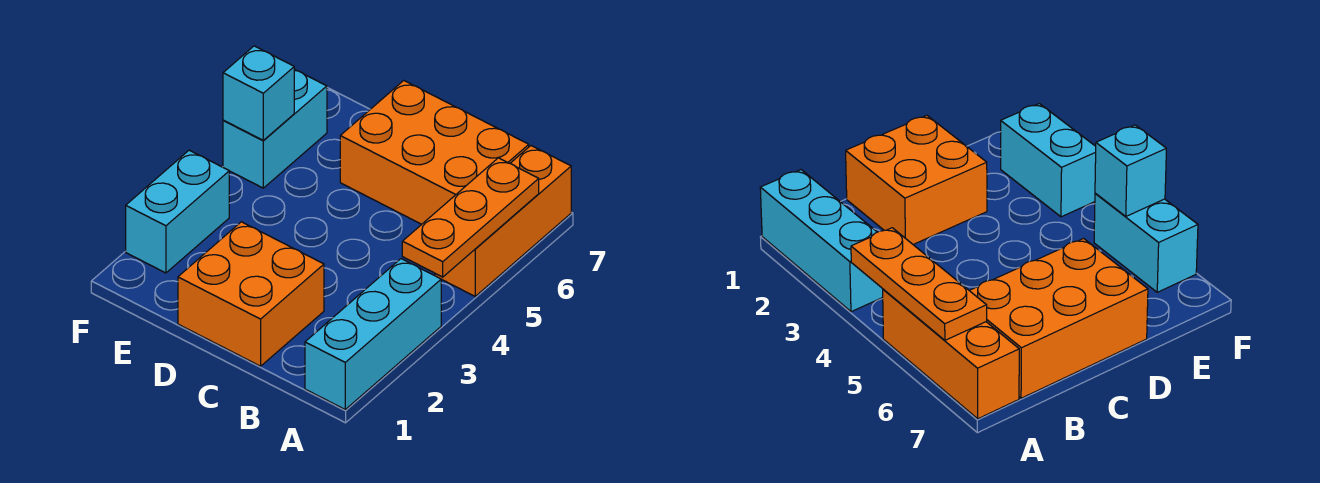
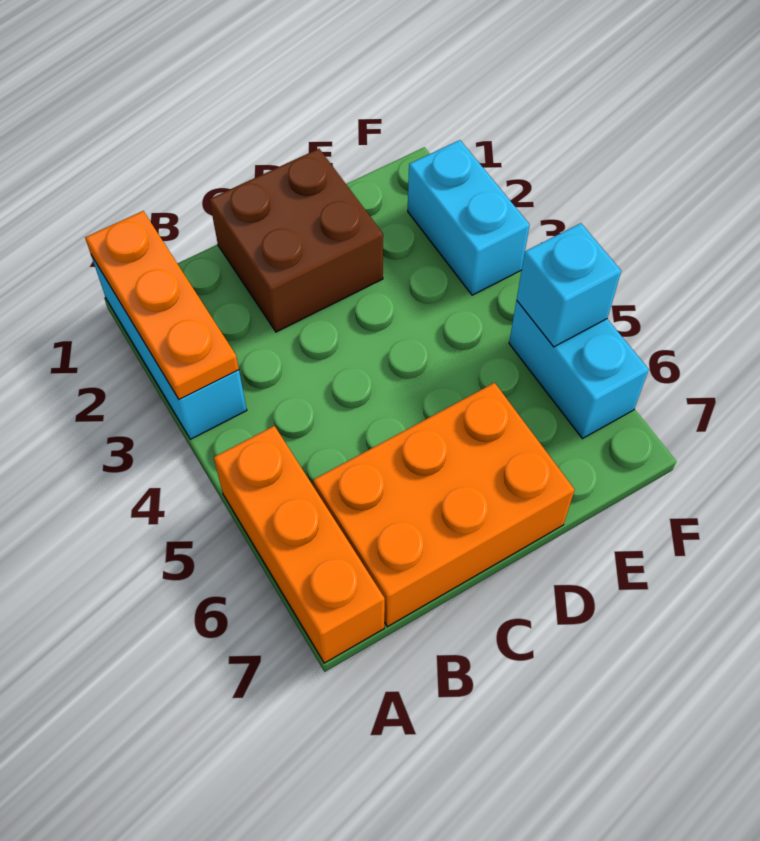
orange 1x3 plate [402,158,539,277] -> orange 1x3 plate moved to [85,211,239,399]
orange 2x2 brick [178,222,324,366] -> brown 2x2 brick [209,149,383,332]

